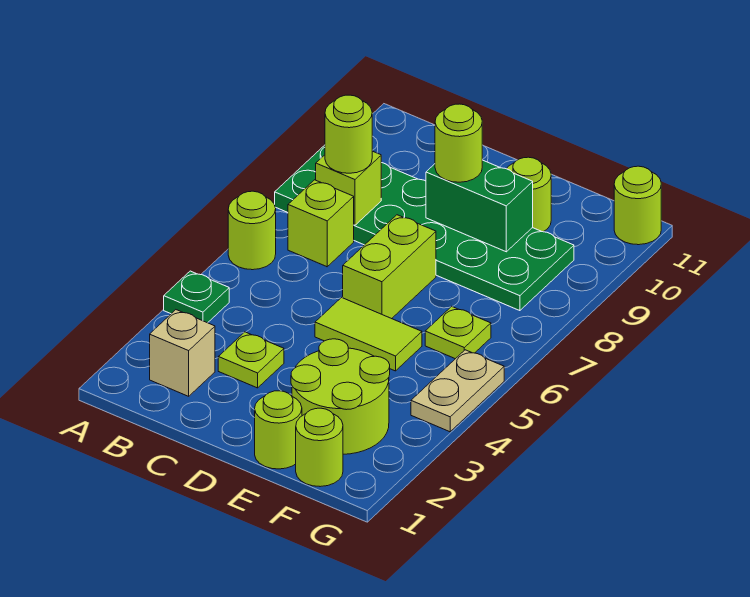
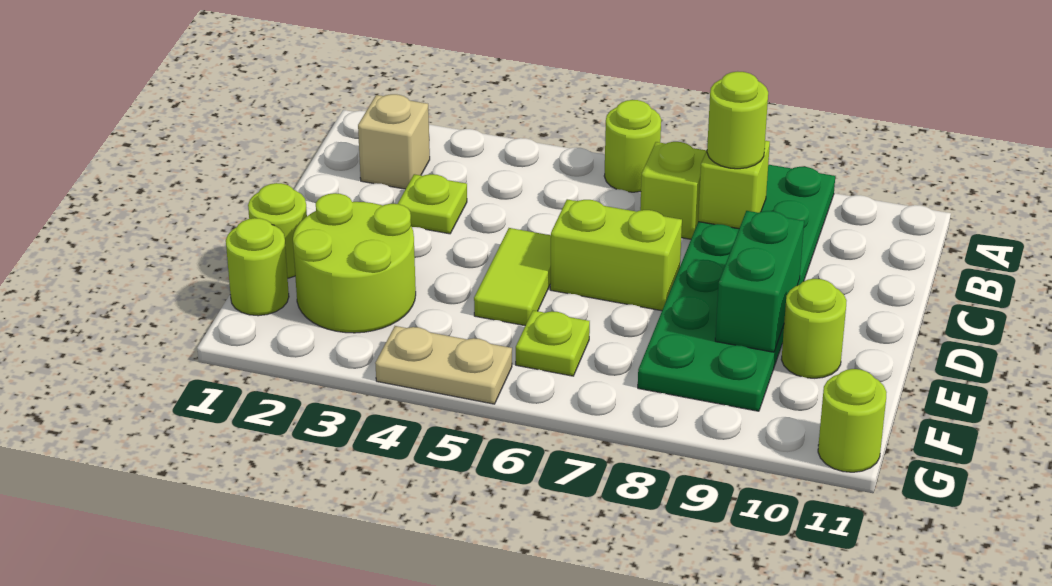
green 1x1 plate [164,271,229,323] -> none
lime 1x1 round brick [435,104,482,182] -> none

